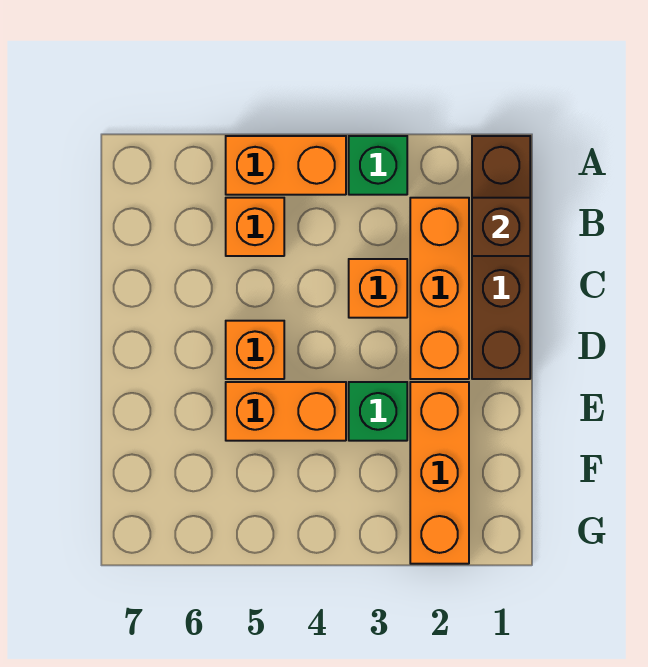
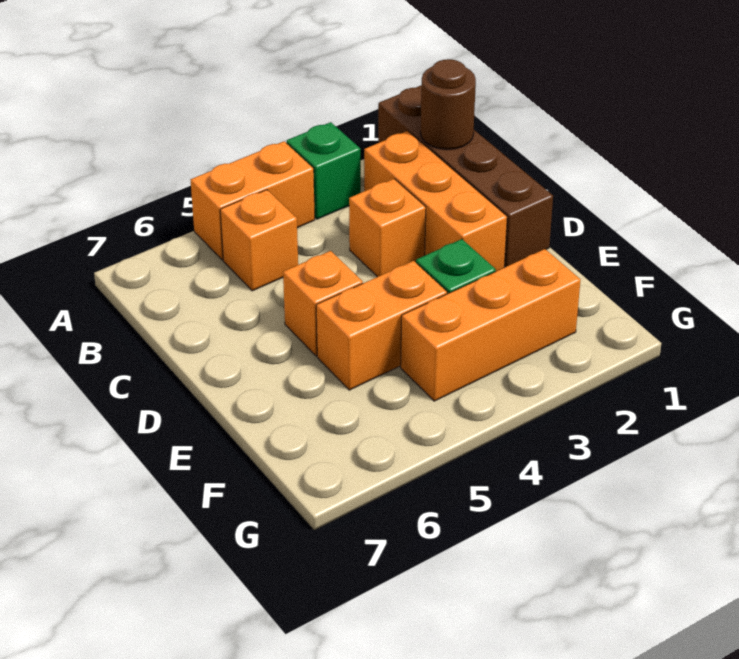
brown 1x1 brick [472,198,530,256] -> brown 1x1 round brick [421,59,476,150]
orange 1x3 brick [410,382,469,564] -> orange 1x3 brick turned to [401,249,580,401]

